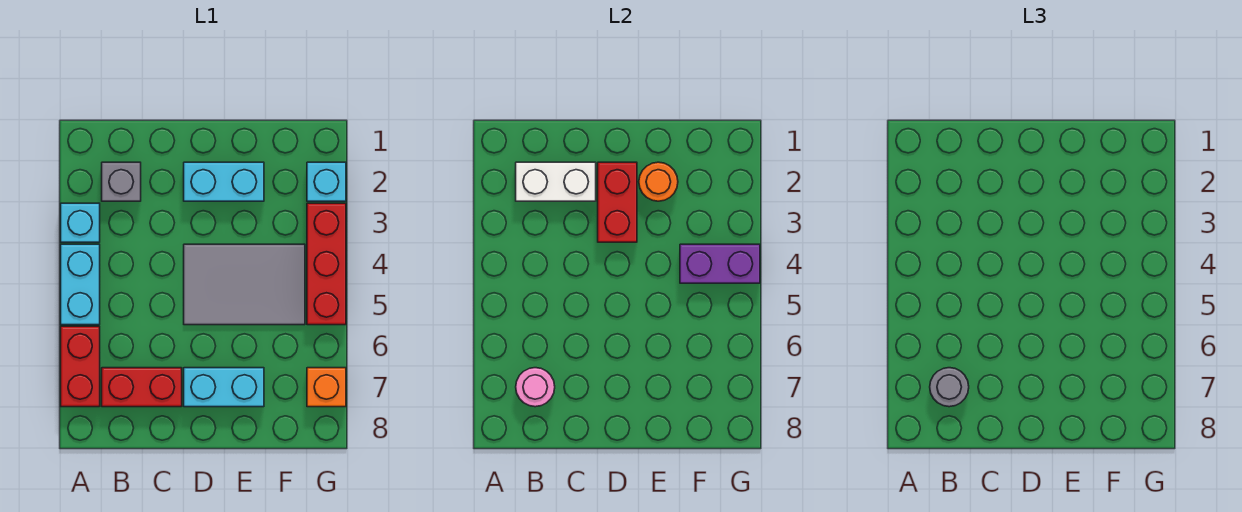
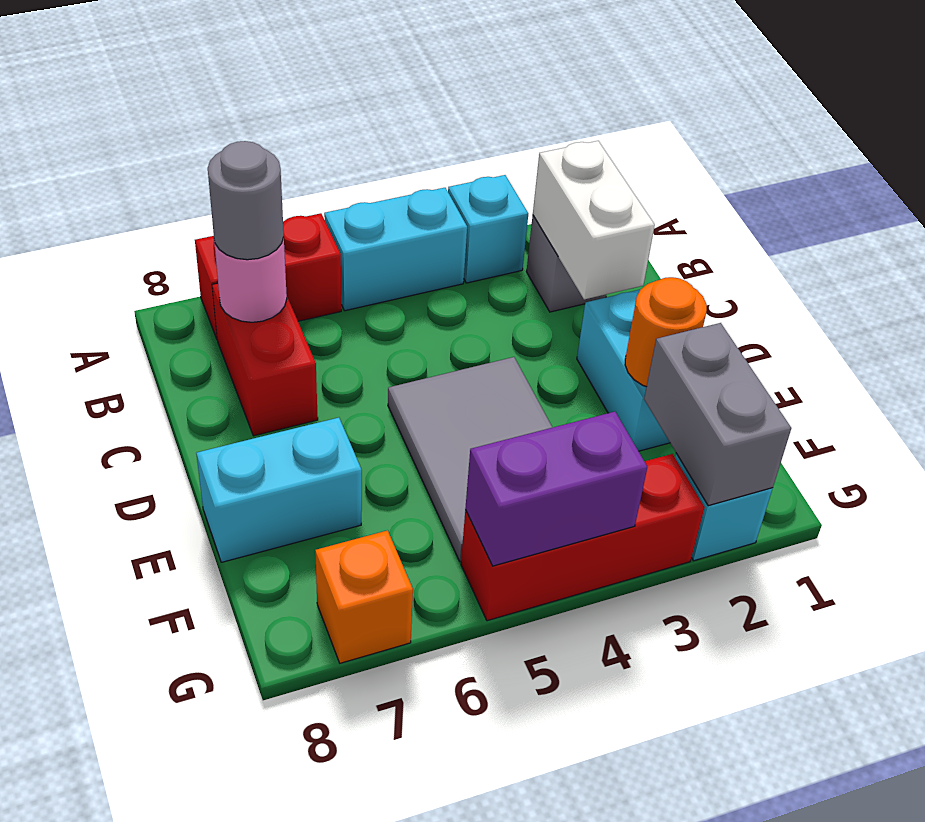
red 1x2 brick [598,162,637,242] -> none
cyan 1x2 brick [184,368,264,407] -> cyan 1x2 brick turned to [196,418,362,562]
none -> grey 1x2 brick [644,323,791,506]
purple 1x2 brick [680,244,760,283] -> purple 1x2 brick turned to [465,412,647,566]

